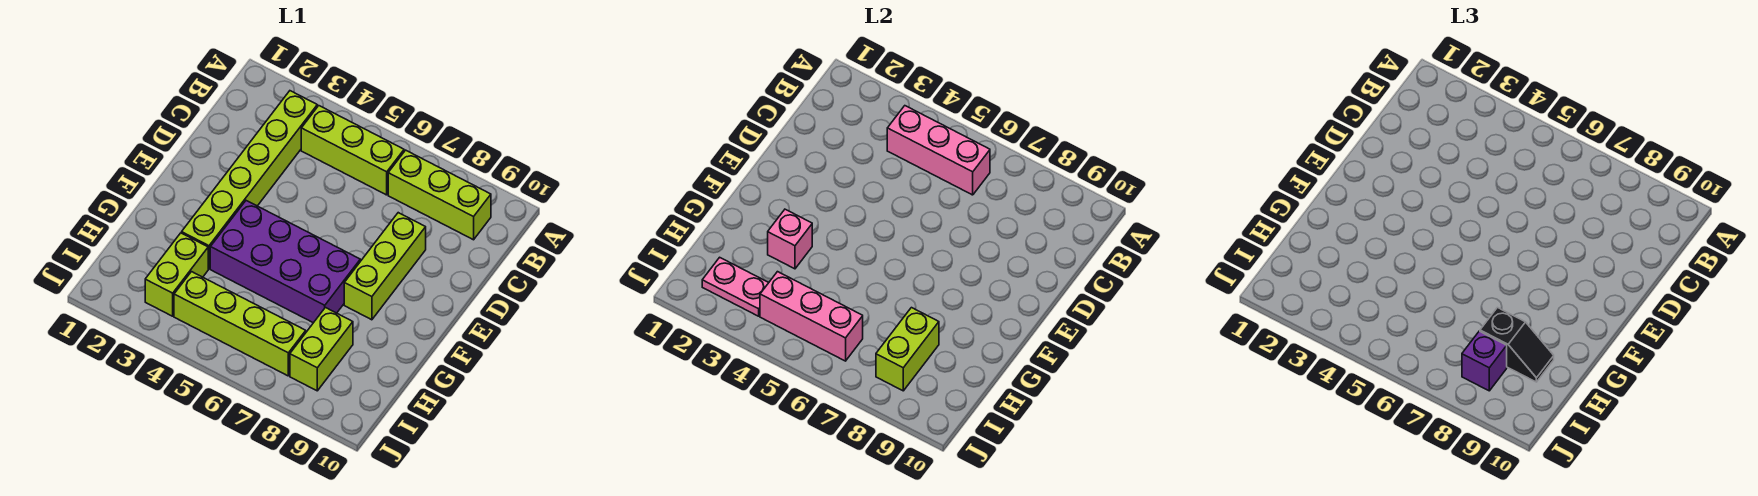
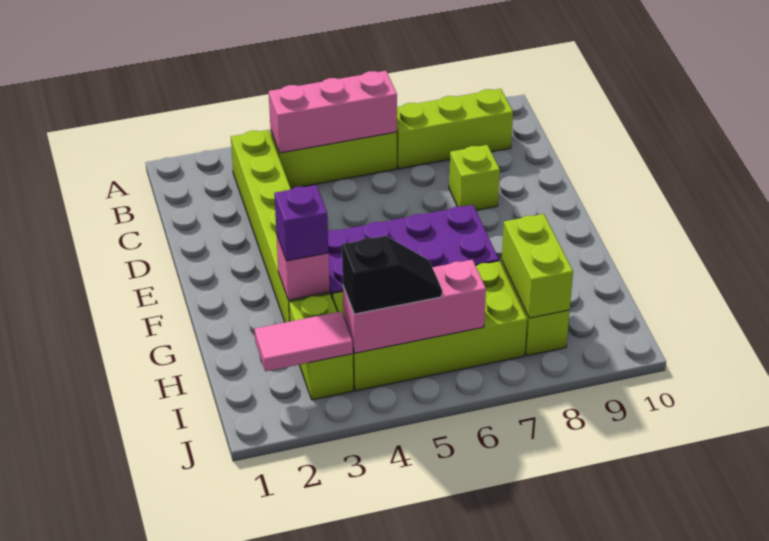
lime 1x3 brick [344,213,426,320] -> lime 1x1 brick [449,145,500,210]
black 1x2 slope [1480,308,1554,382] -> black 1x2 slope moved to [342,236,442,314]
pink 1x2 plate [702,257,769,316] -> pink 1x2 tile [254,312,353,371]
lime 1x4 brick [174,272,306,376] -> lime 2x4 brick [332,261,527,391]
purple 1x1 brick [1462,331,1507,391] -> purple 1x1 brick moved to [274,185,328,261]

